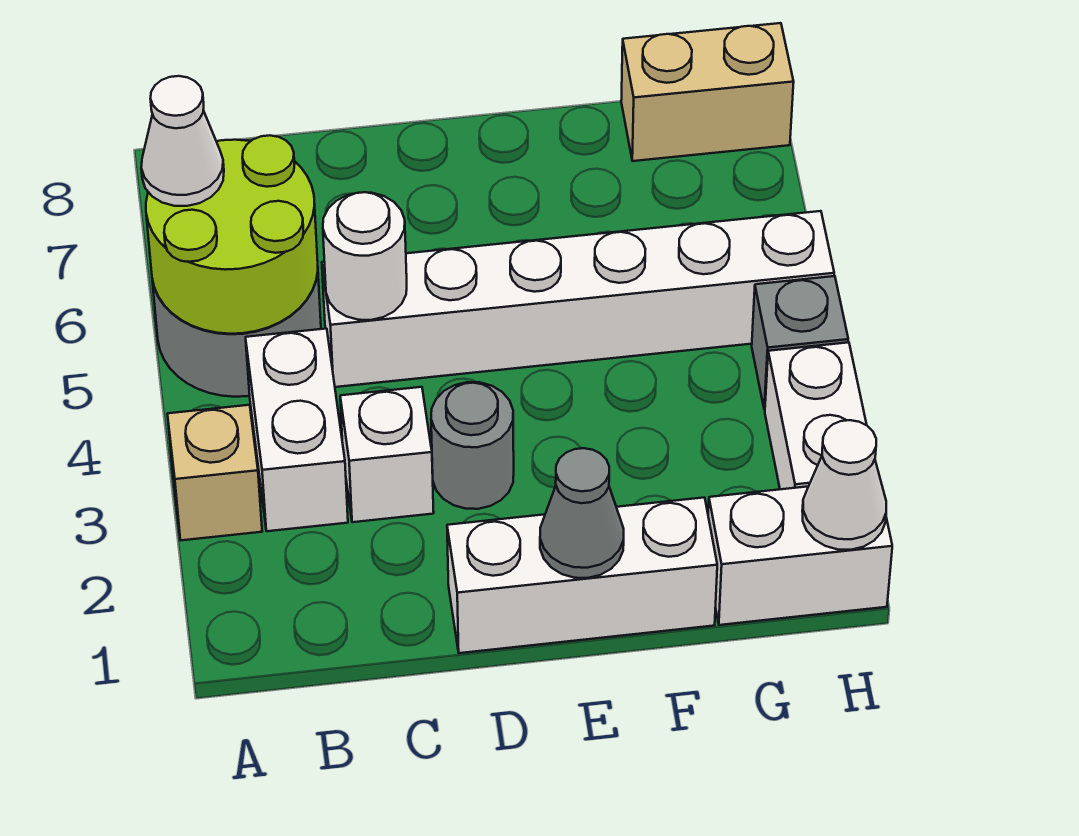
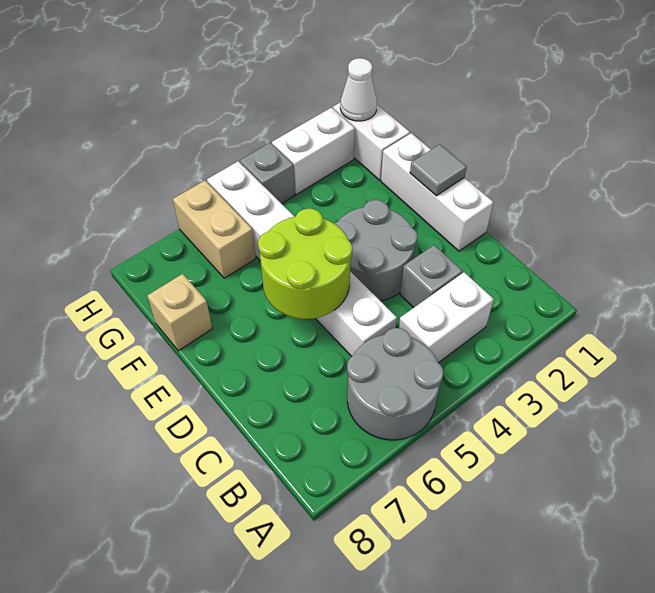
tan 1x1 brick [168,405,262,540] -> tan 1x1 brick moved to [147,274,212,351]
lime 2x2 round brick [146,135,318,334] -> lime 2x2 round brick moved to [258,208,352,319]
white 1x1 cone [141,76,224,206] -> none
white 1x1 brick [340,387,434,522] -> grey 1x1 brick [400,245,462,308]
white 1x1 round brick [323,192,407,320] -> none
grey 1x1 round brick [431,382,514,509] -> grey 2x2 round brick [335,200,417,301]
grey 1x1 cone [540,448,624,578] -> grey 1x1 tile [410,144,467,196]
tan 1x2 brick [621,23,794,161] -> tan 1x2 brick moved to [173,180,256,278]

